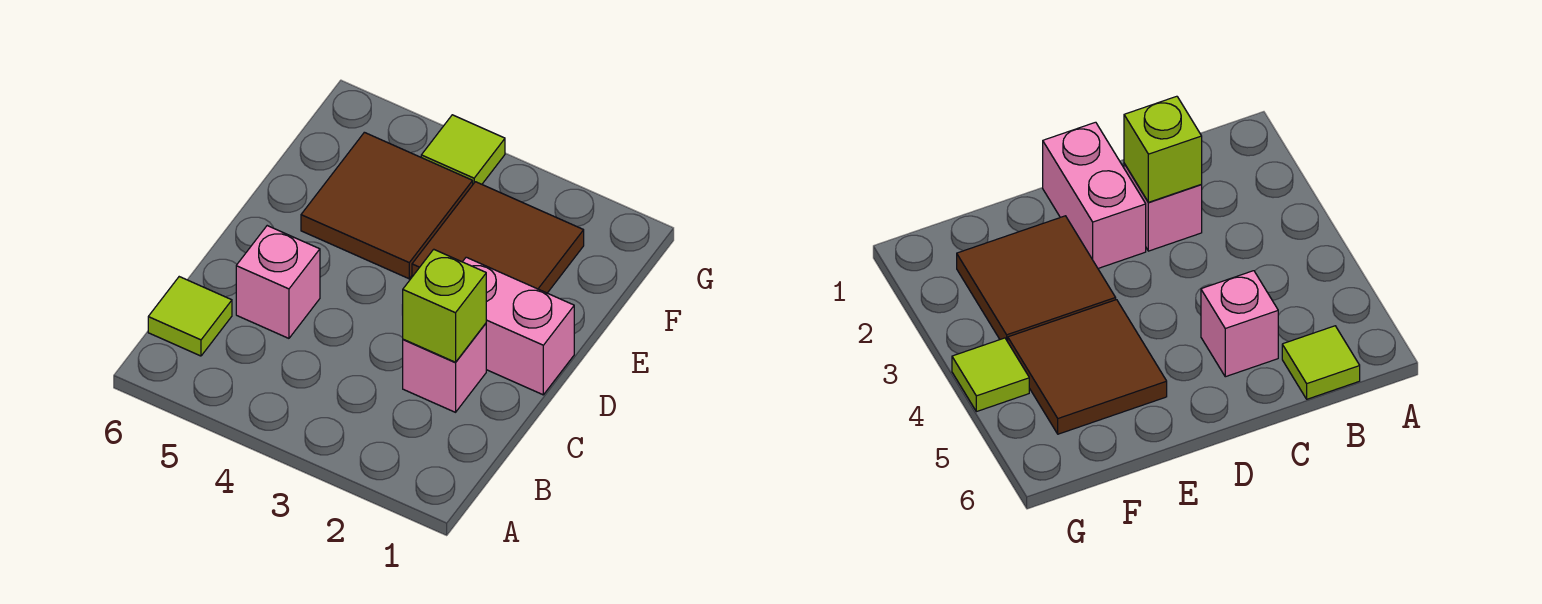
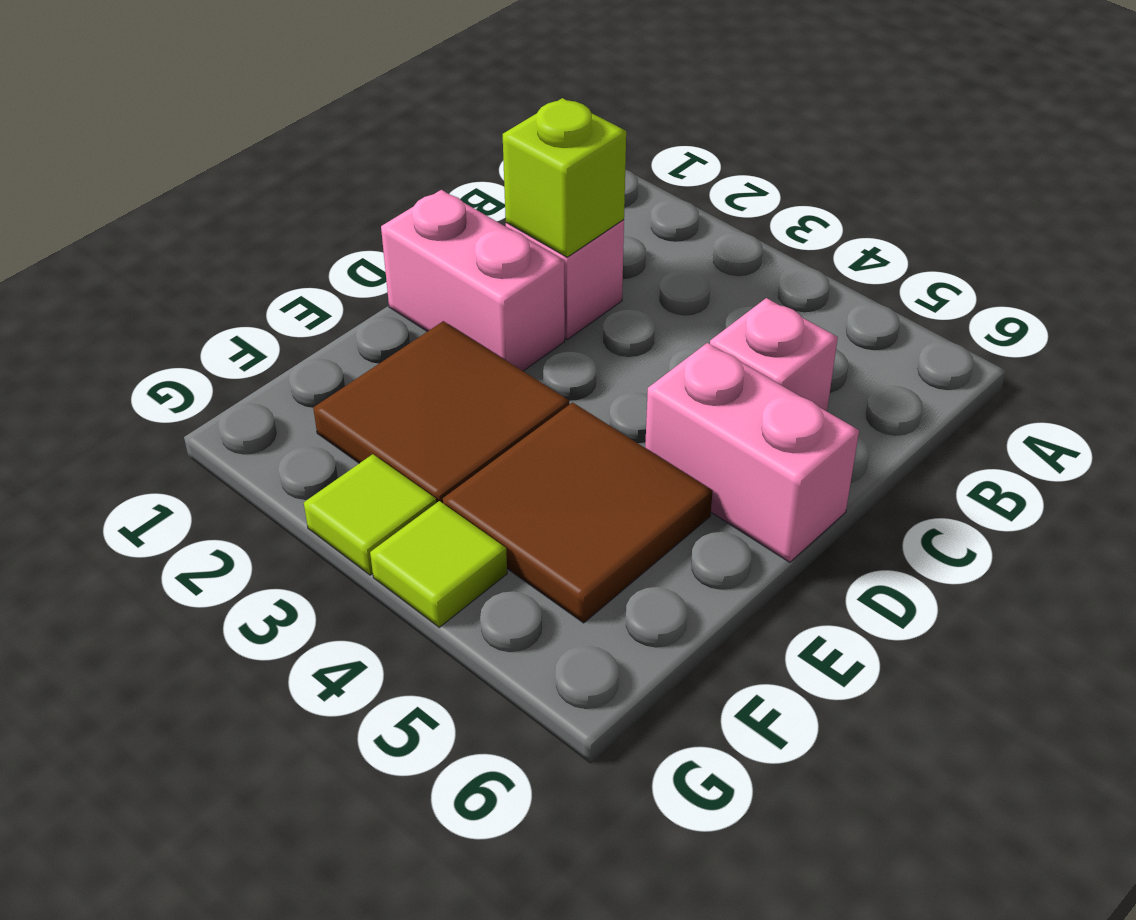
lime 1x1 tile [148,277,232,356] -> lime 1x1 tile moved to [304,454,436,575]
none -> pink 1x2 brick [645,343,859,562]

